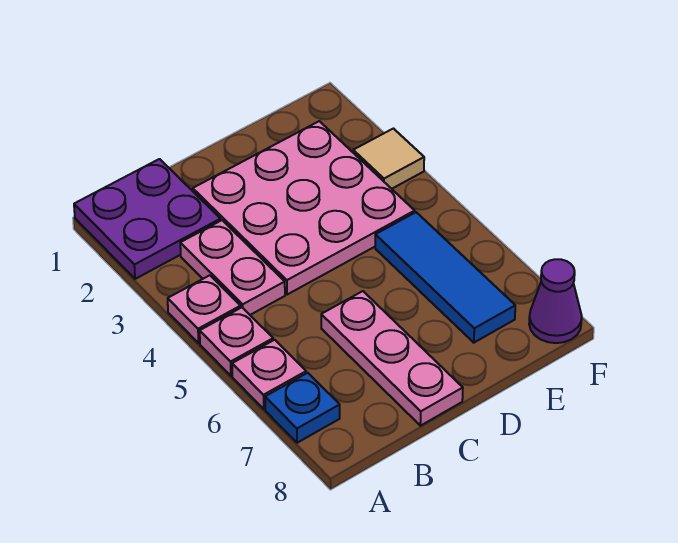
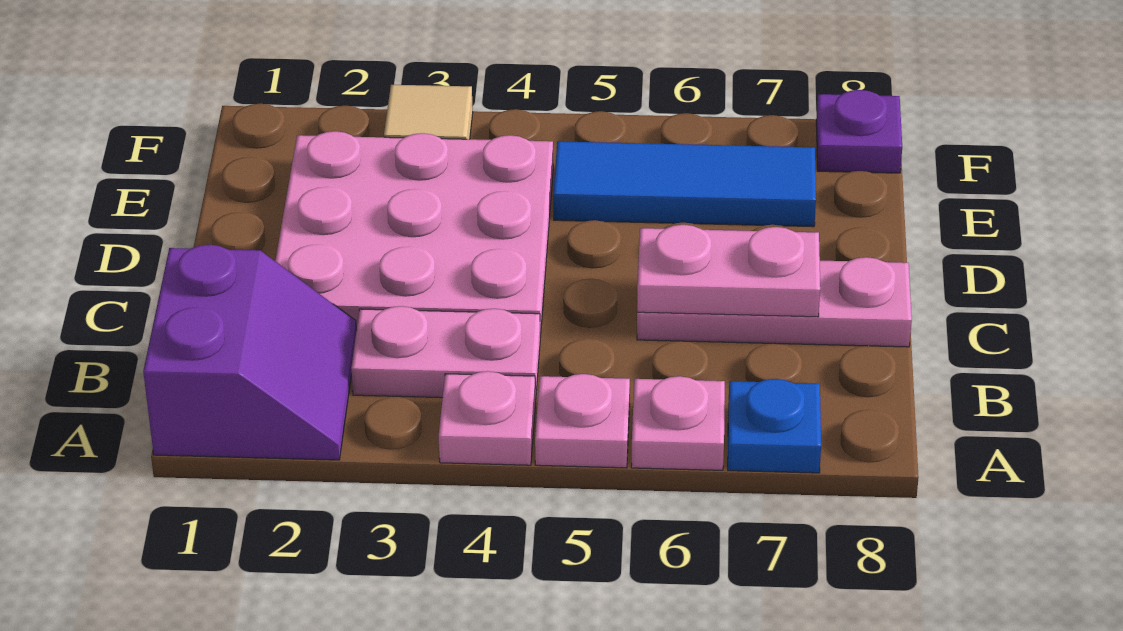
purple 2x2 plate [74,159,221,279] -> purple 2x2 slope [143,245,357,460]
none -> pink 1x2 plate [637,225,820,317]
purple 1x1 cone [529,259,582,343] -> purple 1x1 plate [816,90,902,173]

